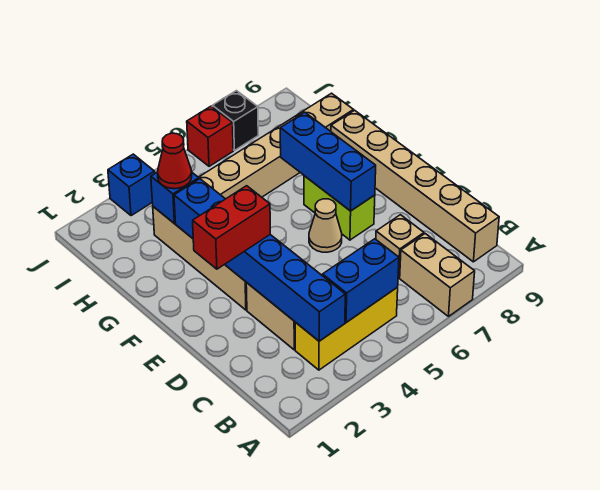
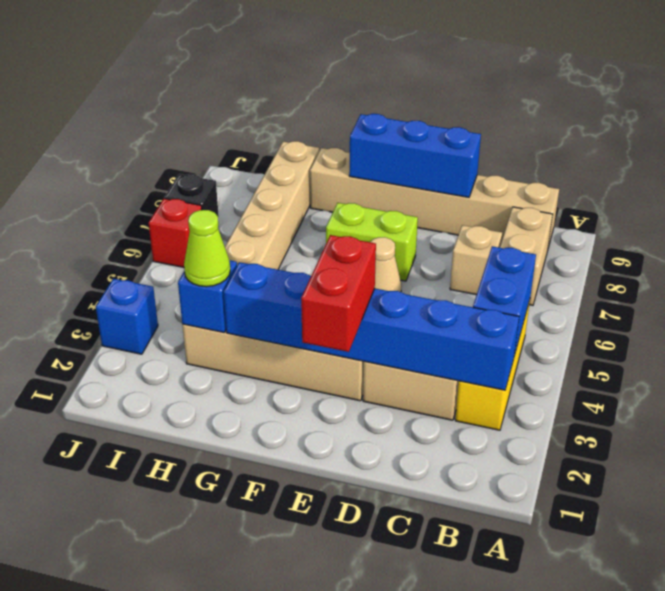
tan 1x2 brick [400,234,475,316] -> tan 1x2 brick turned to [500,207,553,305]
blue 1x3 brick [280,112,376,211] -> blue 1x3 brick moved to [349,114,481,197]
red 1x1 cone [158,133,192,189] -> lime 1x1 cone [184,210,230,287]

